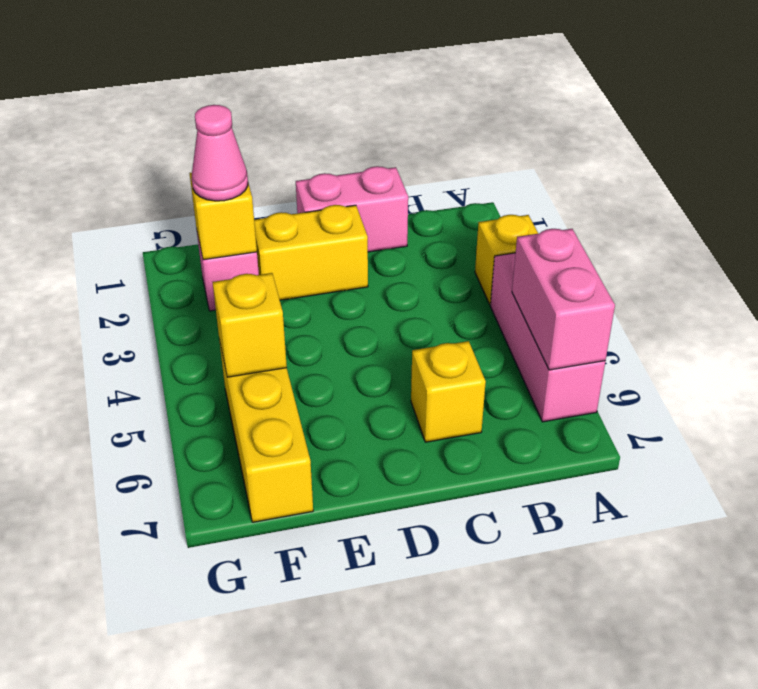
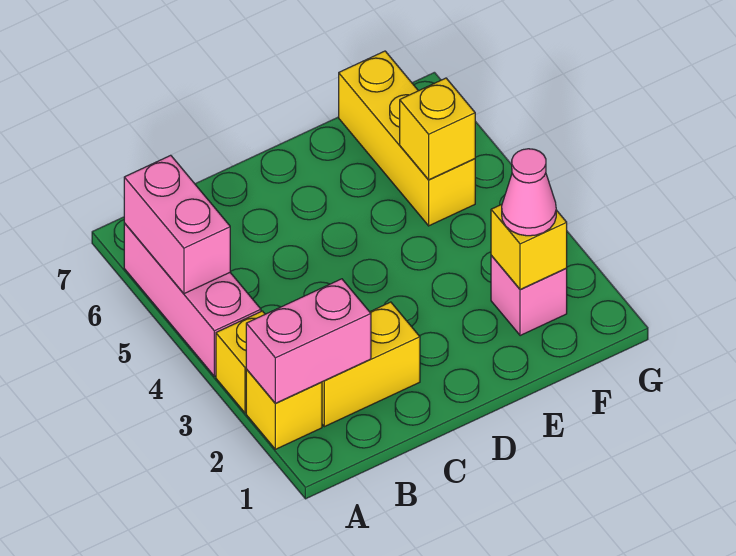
pink 1x2 brick [296,166,408,252] -> pink 1x2 brick moved to [246,279,371,403]
yellow 1x1 brick [411,341,486,442] -> yellow 1x1 brick moved to [246,369,322,449]
yellow 1x2 brick [254,205,368,300] -> yellow 1x2 brick moved to [322,302,420,427]

